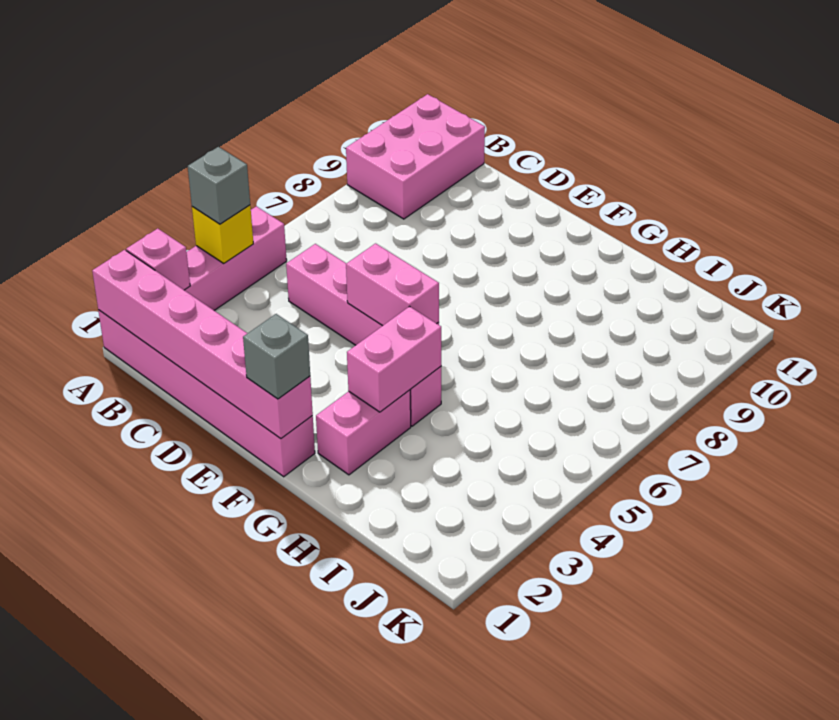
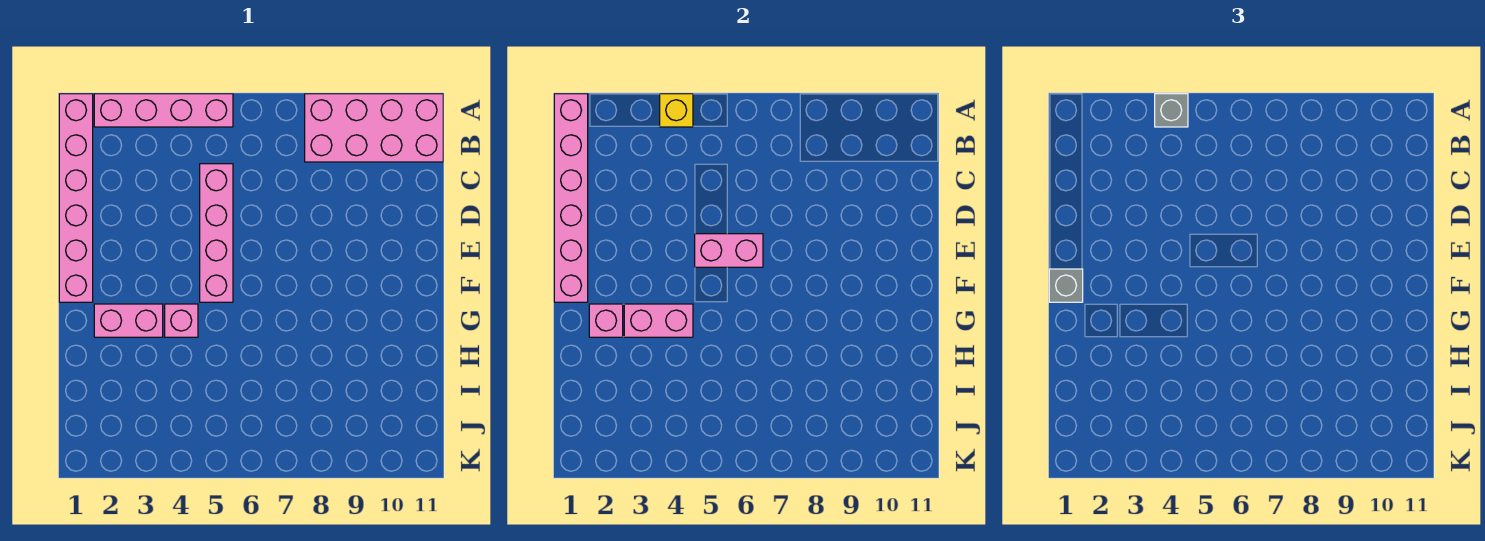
pink 1x1 brick [126,228,190,290] -> pink 1x1 brick moved to [589,304,623,337]
pink 2x3 brick [346,94,485,219] -> pink 2x4 brick [305,94,443,162]
pink 1x2 brick [346,243,439,326] -> pink 1x2 brick turned to [695,234,763,267]

